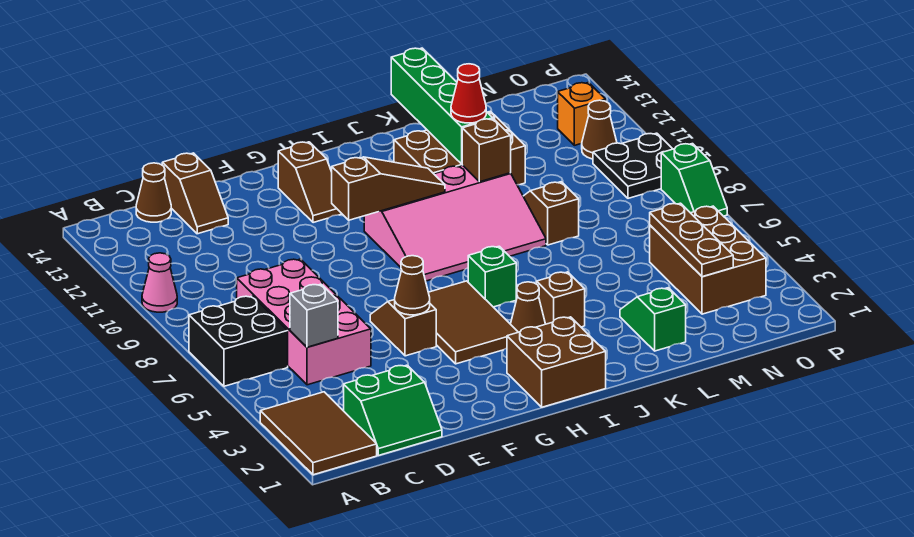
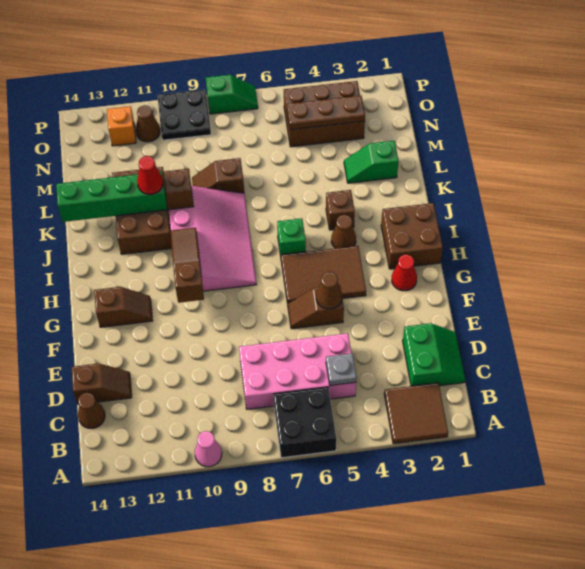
brown 2x3 tile [260,392,377,475] -> brown 2x2 tile [384,383,448,444]
grey 1x1 brick [290,284,338,347] -> grey 1x1 plate [326,353,357,385]
none -> red 1x1 cone [392,255,417,291]

